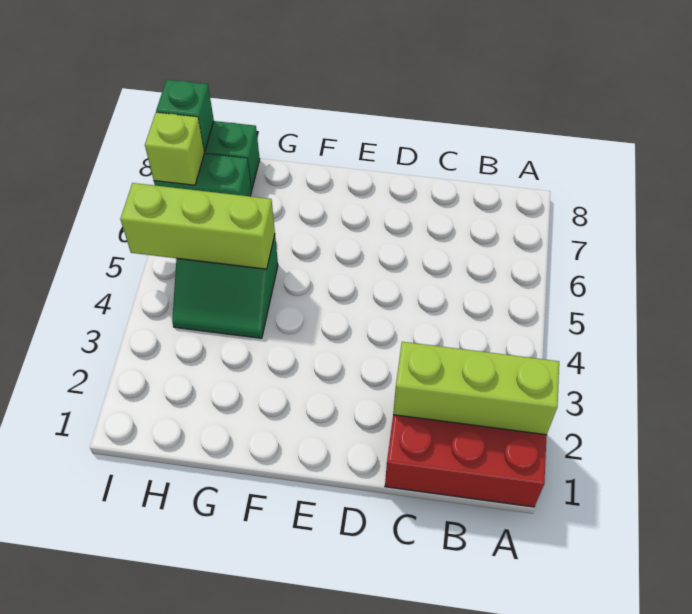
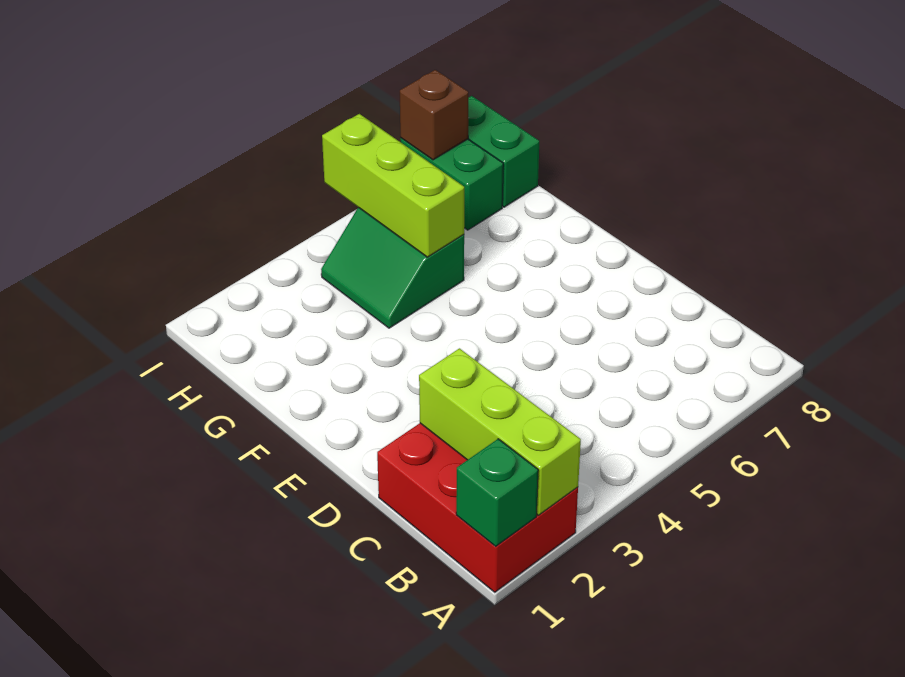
lime 1x1 brick [145,112,205,185] -> brown 1x1 brick [400,70,468,160]
green 1x1 brick [156,80,214,151] -> green 1x1 brick moved to [456,439,538,547]

